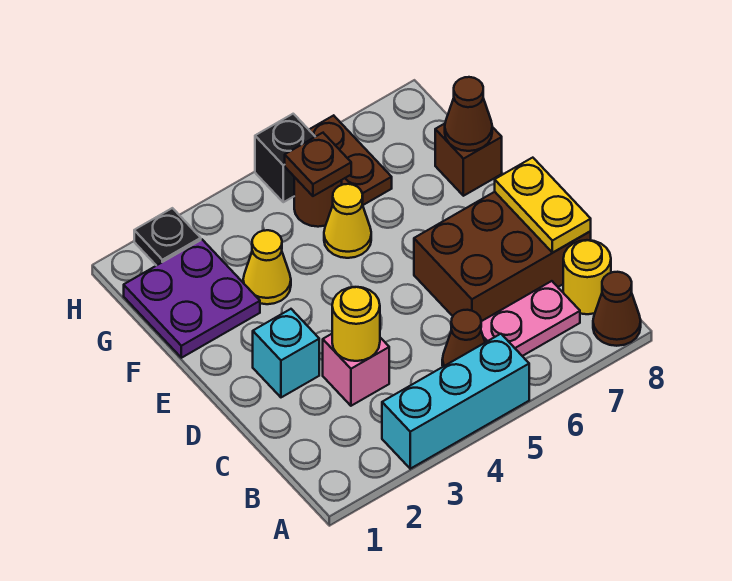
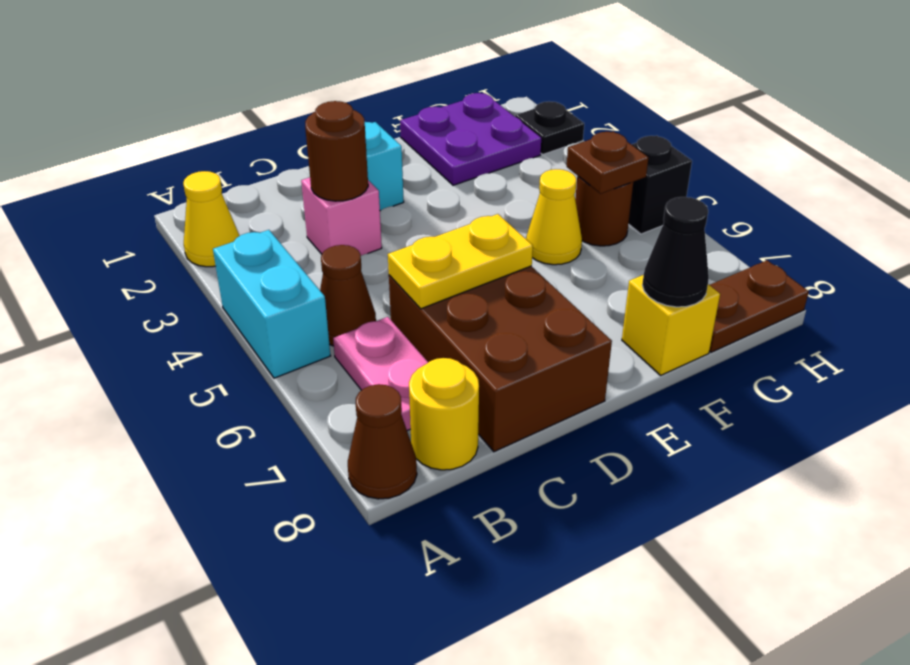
cyan 1x3 brick [382,334,529,469] -> cyan 1x2 brick [213,230,330,378]
yellow 1x1 round brick [332,287,380,361] -> brown 1x1 round brick [305,101,368,201]
yellow 1x2 plate [495,158,591,253] -> yellow 1x2 plate moved to [388,214,533,309]
yellow 1x1 cone [243,230,291,304] -> yellow 1x1 cone moved to [183,171,240,267]
brown 1x1 brick [435,124,502,196] -> yellow 1x1 brick [622,275,720,375]
brown 1x1 cone [445,77,492,151] -> black 1x1 cone [642,197,709,307]
brown 1x2 plate [309,115,392,205] -> brown 1x2 plate moved to [709,260,809,352]

